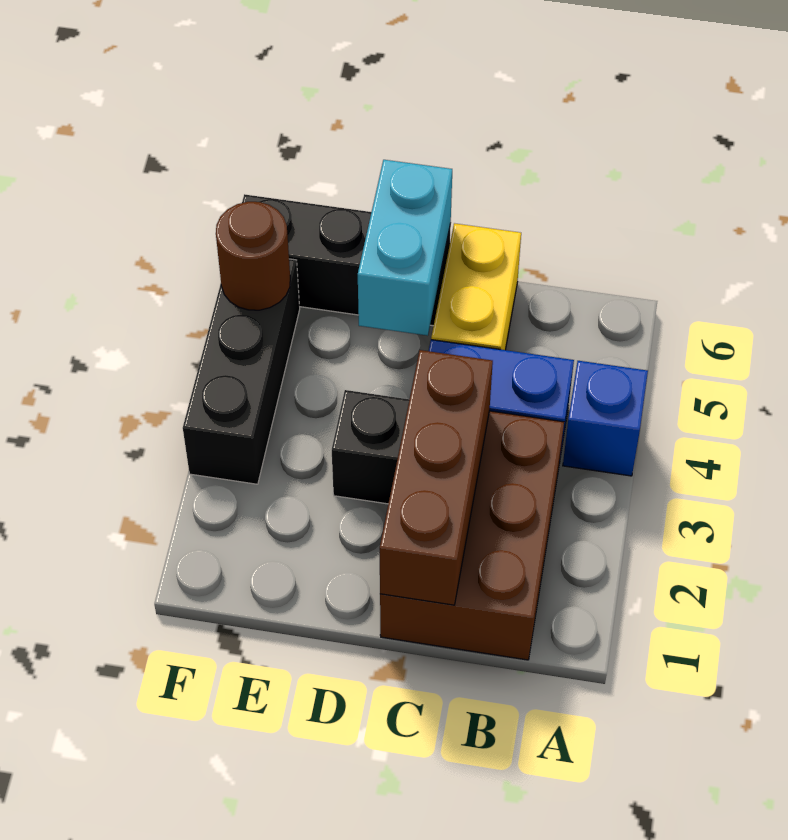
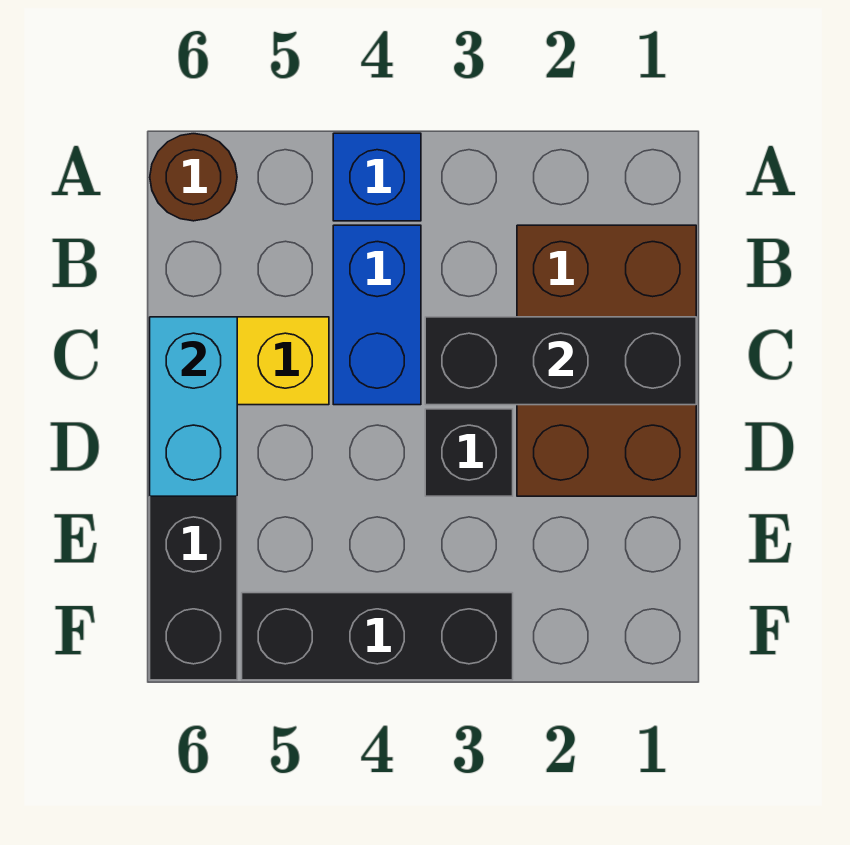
brown 2x3 brick [380,411,564,660] -> brown 2x3 brick turned to [517,225,696,496]
brown 1x3 brick [380,350,493,605] -> black 1x3 brick [425,317,696,405]
cyan 1x2 brick [358,160,452,336] -> cyan 1x2 brick turned to [150,317,237,496]
brown 1x1 round brick [216,202,290,310] -> brown 1x1 round brick moved to [150,134,237,221]

